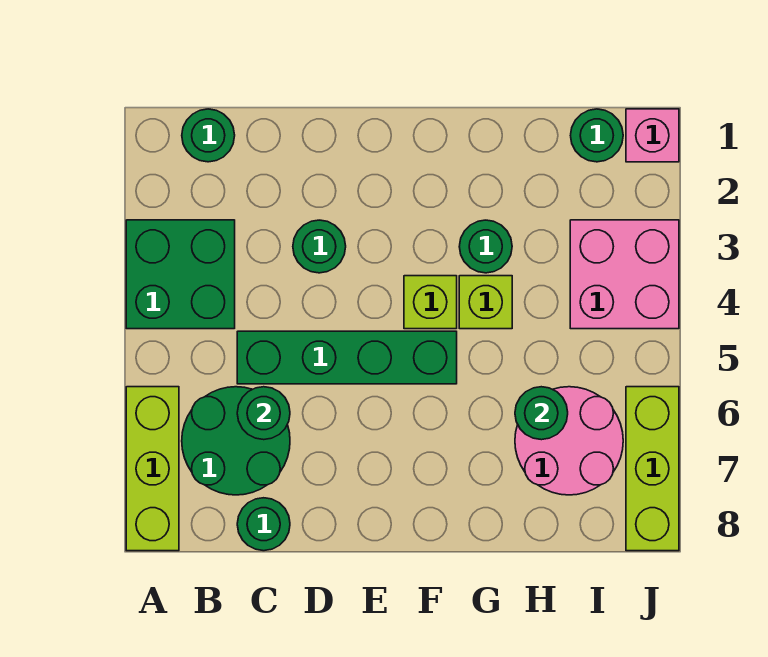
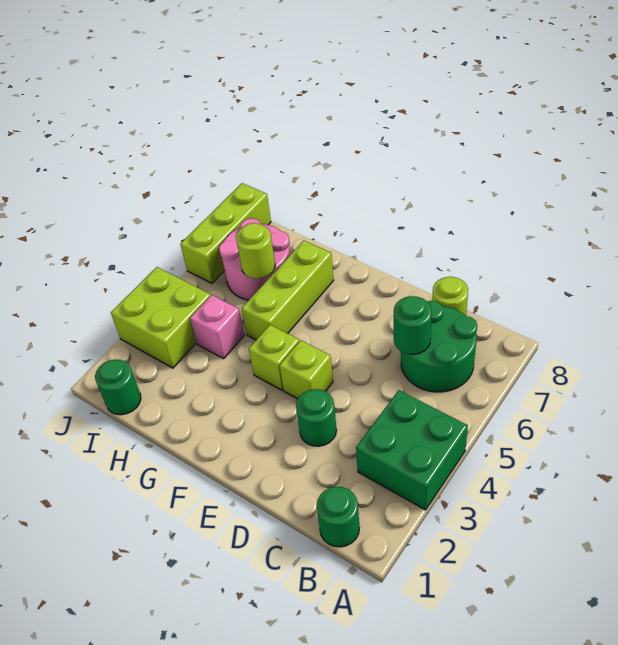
lime 1x3 brick [126,387,179,551] -> lime 1x3 brick moved to [242,241,334,340]
green 1x4 brick [237,331,457,384] -> none
green 1x1 round brick [237,498,290,551] -> lime 1x1 round brick [432,276,468,315]
green 1x1 round brick [459,220,512,273] -> none
lime 1x1 brick [459,276,512,329] -> lime 1x1 brick moved to [279,340,333,399]
green 1x1 round brick [515,387,568,440] -> lime 1x1 round brick [236,223,275,279]
pink 2x2 brick [570,220,679,329] -> lime 2x2 brick [111,267,211,368]
pink 1x1 brick [626,109,679,162] -> pink 1x1 brick moved to [190,295,244,359]

